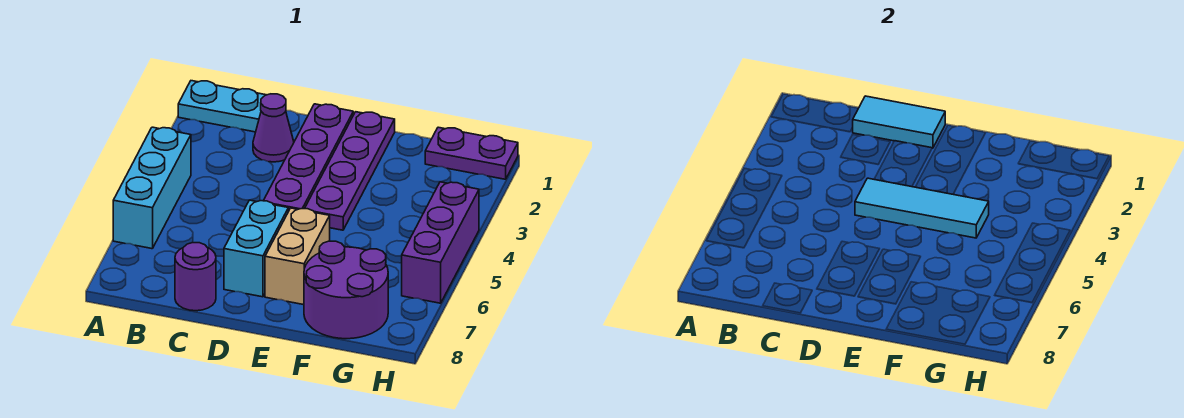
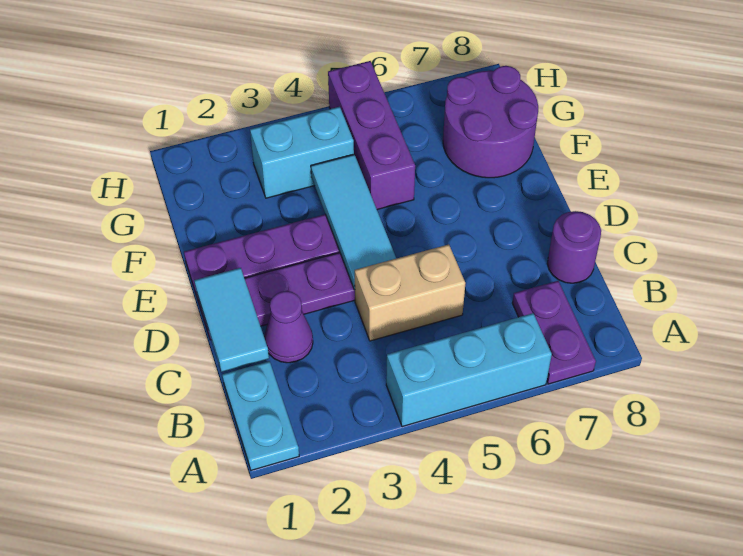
cyan 1x2 brick [224,200,288,297] -> cyan 1x2 brick moved to [250,107,354,198]
tan 1x2 brick [265,208,330,305] -> tan 1x2 brick moved to [355,244,465,341]
purple 1x2 plate [425,127,518,179] -> purple 1x2 plate moved to [512,281,596,384]
purple 1x3 brick [402,182,479,303] -> purple 1x3 brick turned to [328,61,415,210]

